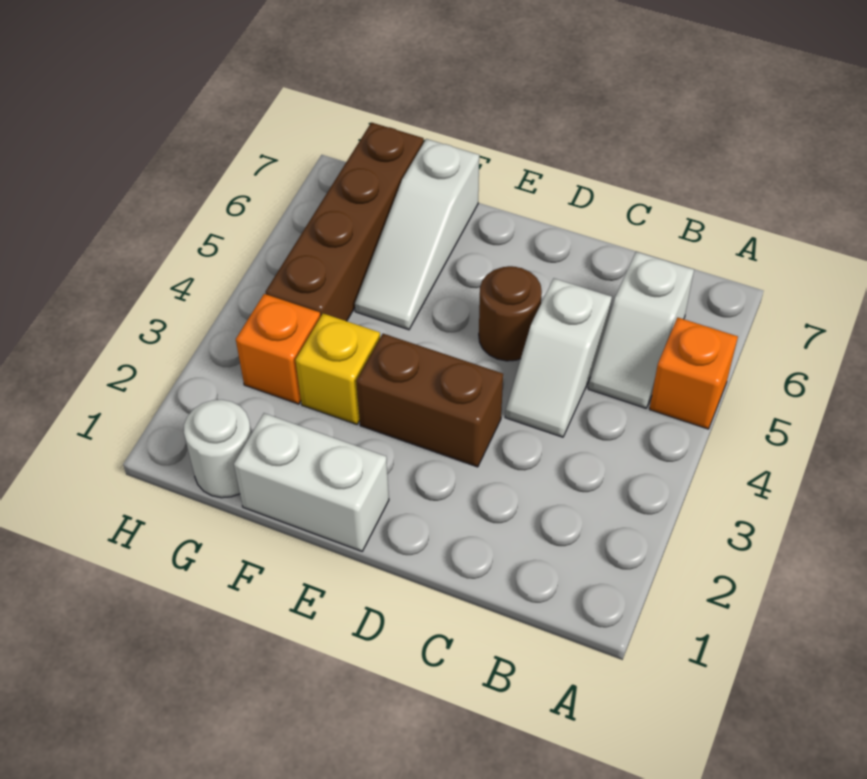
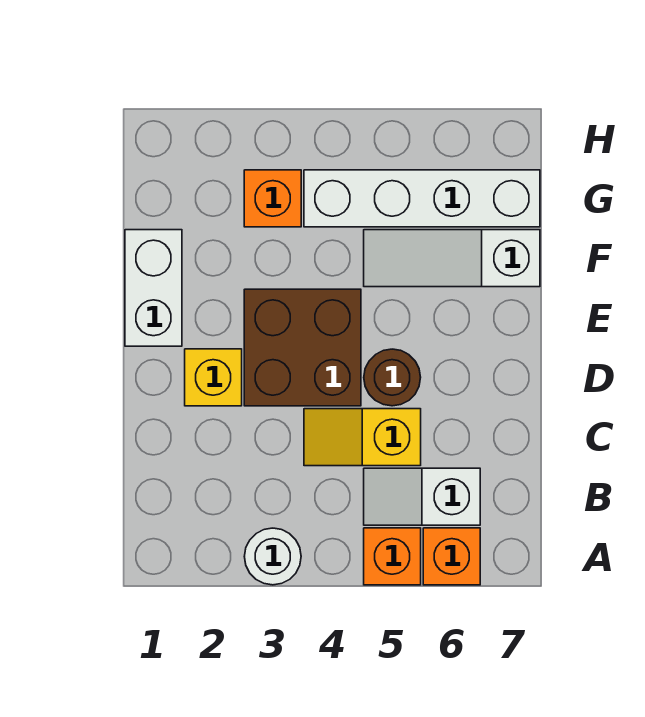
none -> orange 1x1 brick [423,528,480,585]
white 1x2 slope [505,278,612,437] -> yellow 1x2 slope [304,409,421,466]
brown 1x2 brick [356,334,503,467] -> brown 2x2 brick [244,289,361,406]
yellow 1x1 brick [295,314,380,425] -> yellow 1x1 brick moved to [185,349,242,406]
white 1x1 round brick [184,400,252,498] -> white 1x1 round brick moved to [244,528,301,585]
brown 1x4 brick [266,123,424,321] -> white 1x4 brick [304,170,540,227]

